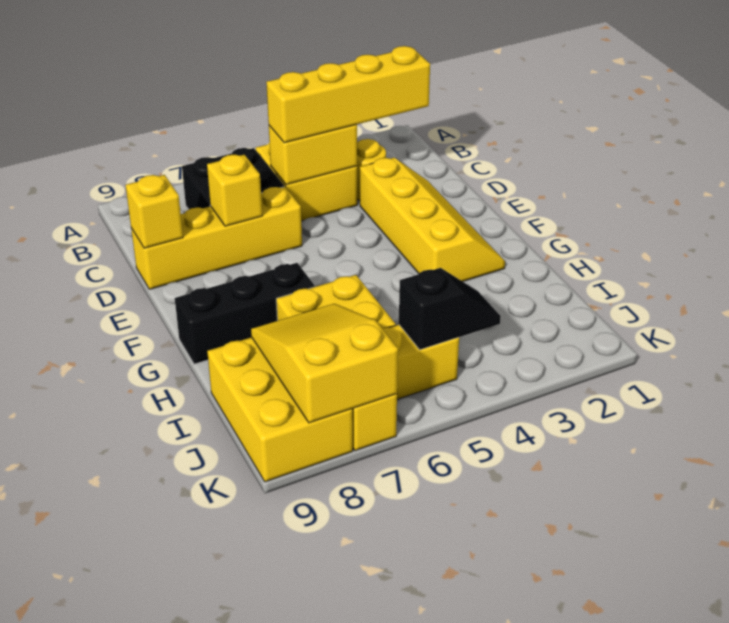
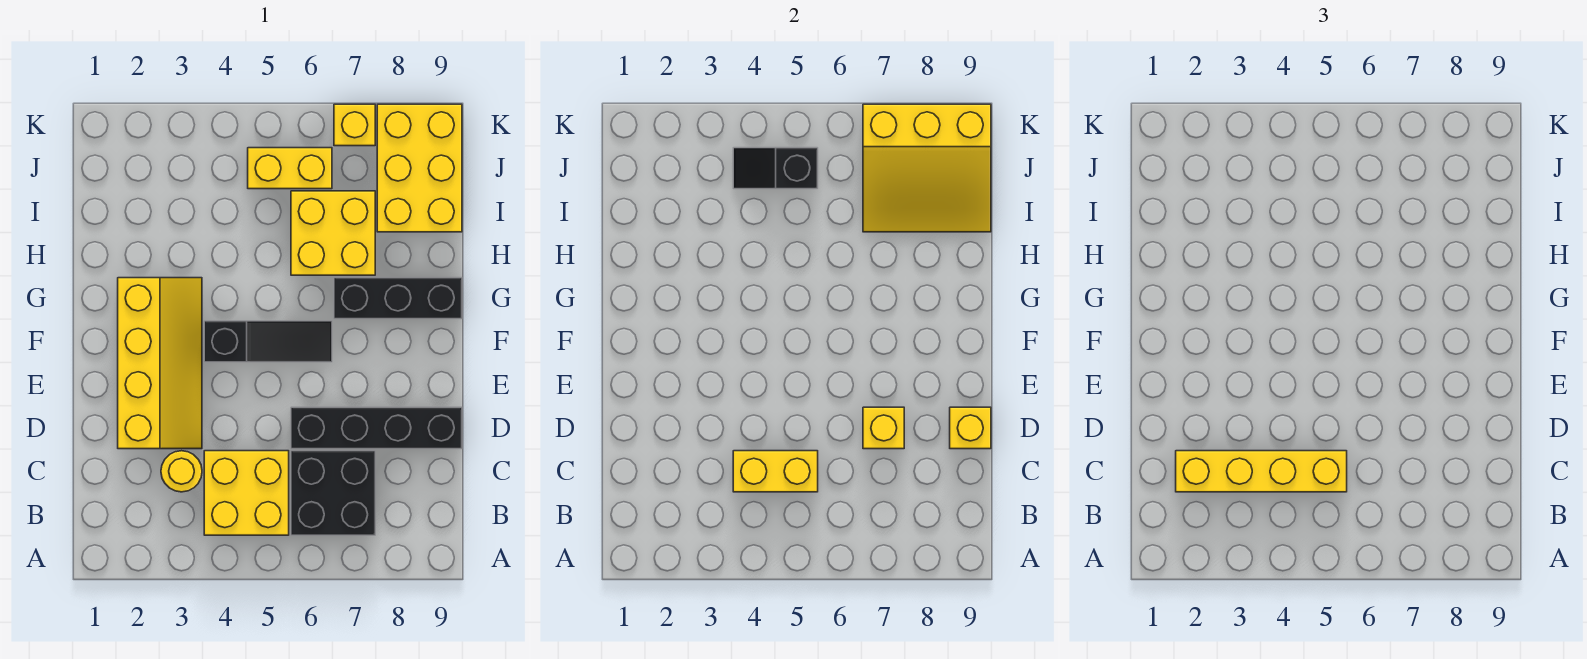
yellow 2x4 slope [360,158,505,281] -> yellow 2x4 slope turned to [118,278,202,449]
yellow 1x4 brick [131,187,302,289] -> black 1x4 brick [291,407,462,449]
none -> black 1x3 slope [204,321,332,362]
yellow 2x3 slope [251,304,398,423] -> yellow 3x3 slope [863,104,991,232]

